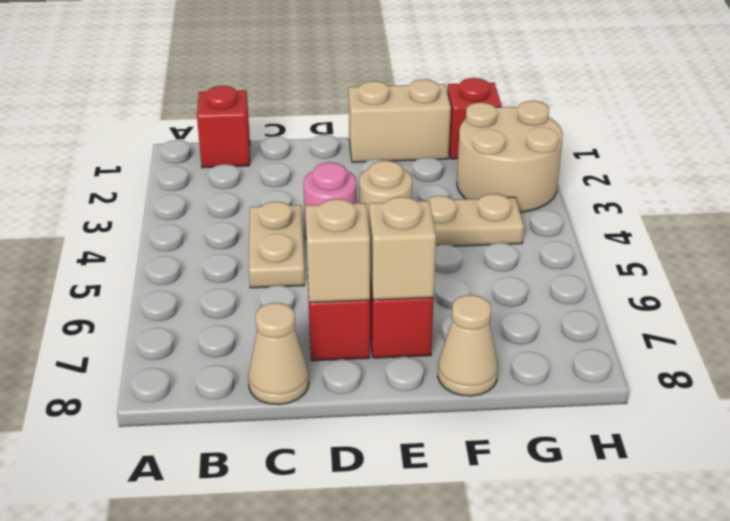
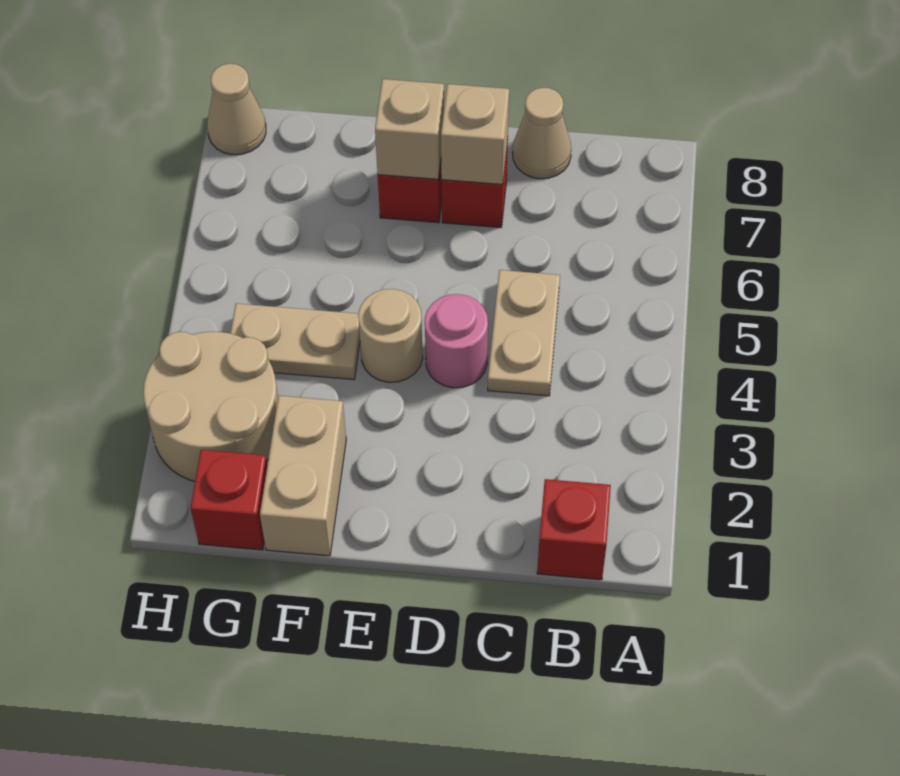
tan 1x2 brick [349,80,451,162] -> tan 1x2 brick turned to [260,396,346,556]
tan 1x1 cone [438,295,498,396] -> tan 1x1 cone moved to [207,64,266,155]

